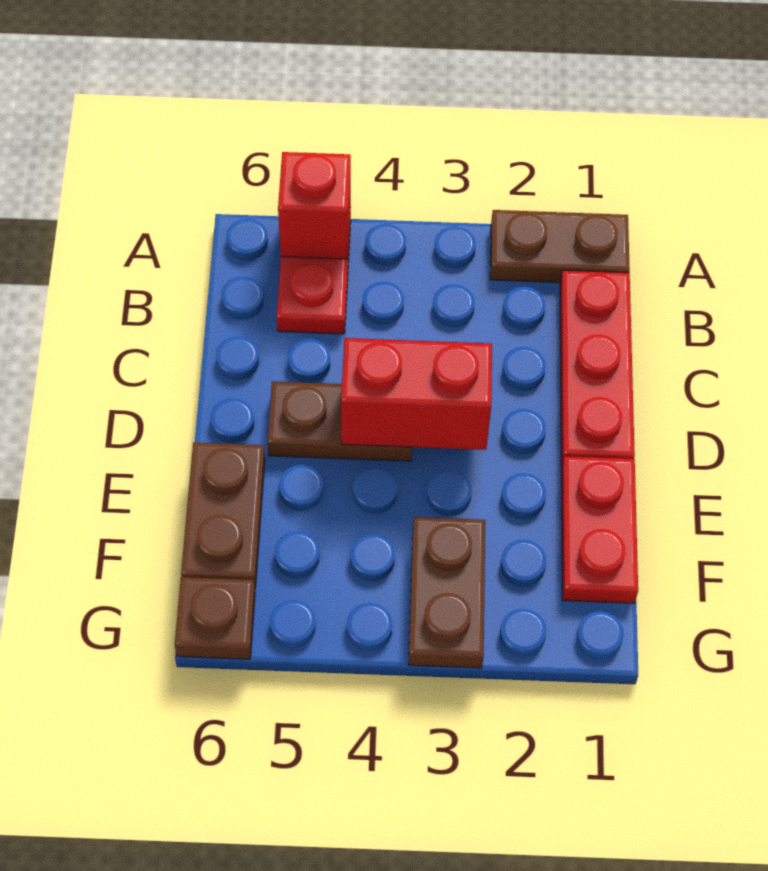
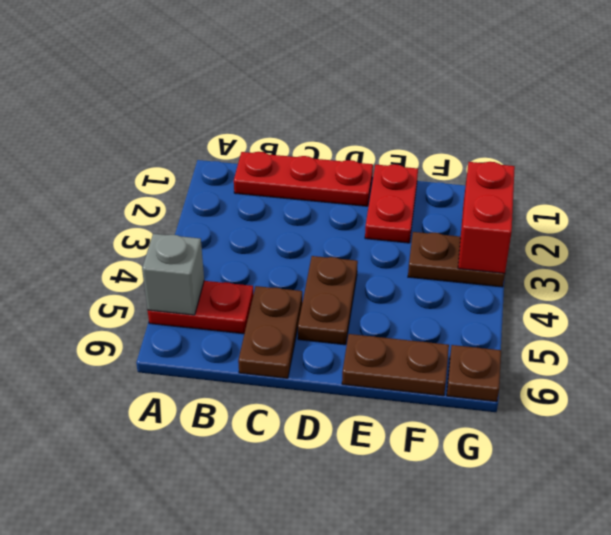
brown 1x2 plate [490,210,630,283] -> brown 1x2 plate moved to [238,286,302,378]
red 1x1 brick [278,152,351,259] -> grey 1x1 brick [142,234,204,315]
red 1x2 brick [341,338,492,450] -> red 1x2 brick moved to [458,162,515,273]
red 1x2 plate [561,456,638,603] -> red 1x2 plate turned to [365,164,418,243]

